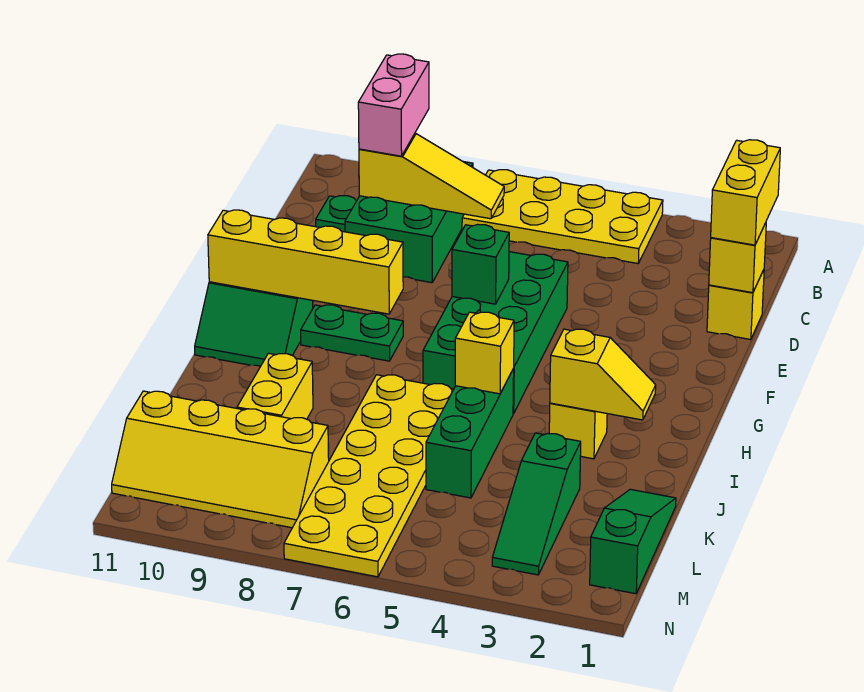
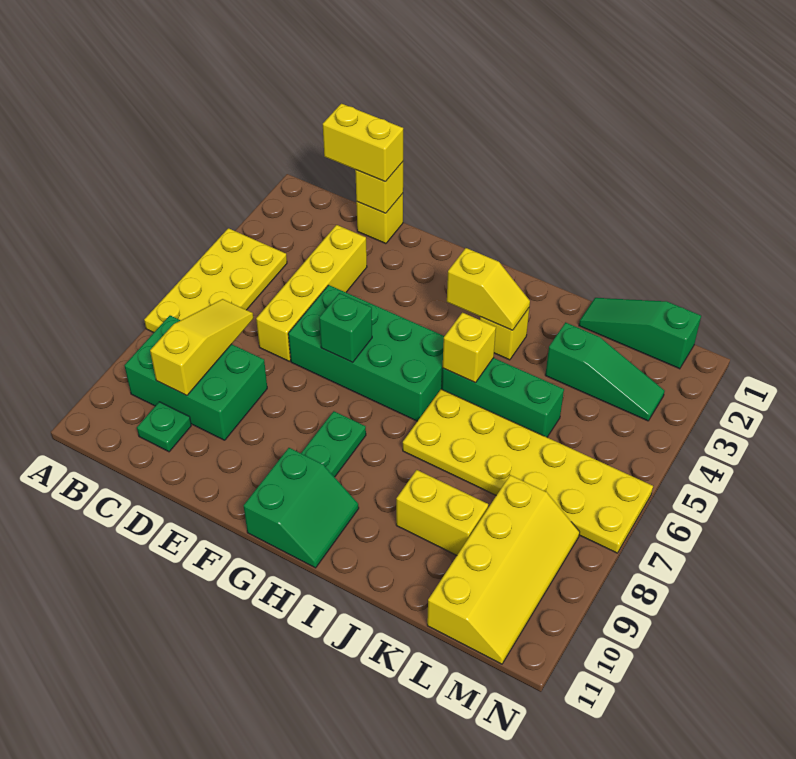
pink 1x2 brick [358,54,429,156] -> none
yellow 1x4 brick [208,210,403,314] -> yellow 1x4 brick moved to [256,225,367,361]
yellow 1x2 slope [550,329,656,420] -> yellow 1x2 slope turned to [447,248,530,330]

